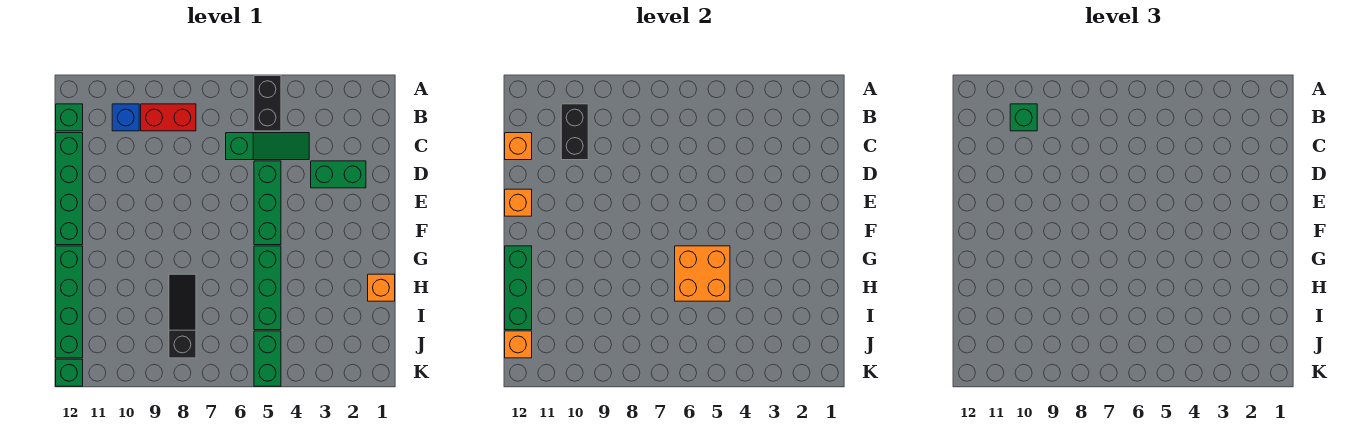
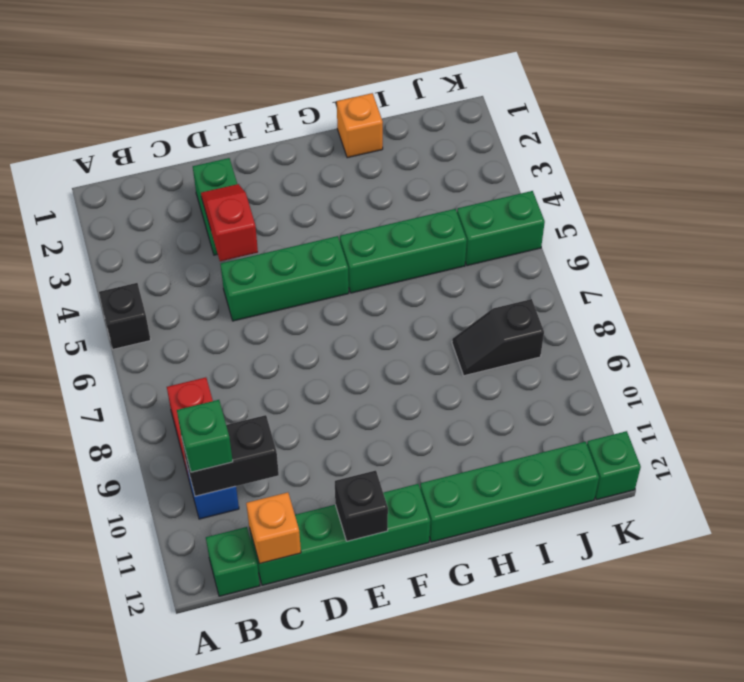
black 1x2 brick [254,76,281,131] -> black 1x1 brick [99,283,151,349]
green 1x3 slope [226,133,309,160] -> none
none -> red 1x2 slope [201,184,258,261]
orange 1x1 brick [505,189,532,216] -> black 1x1 brick [335,470,388,541]
orange 2x2 brick [675,246,730,301] -> none
green 1x3 brick [505,246,532,330] -> none
black 1x3 slope [169,274,196,358] -> black 1x2 slope [452,299,544,376]
orange 1x1 brick [505,331,532,358] -> none

